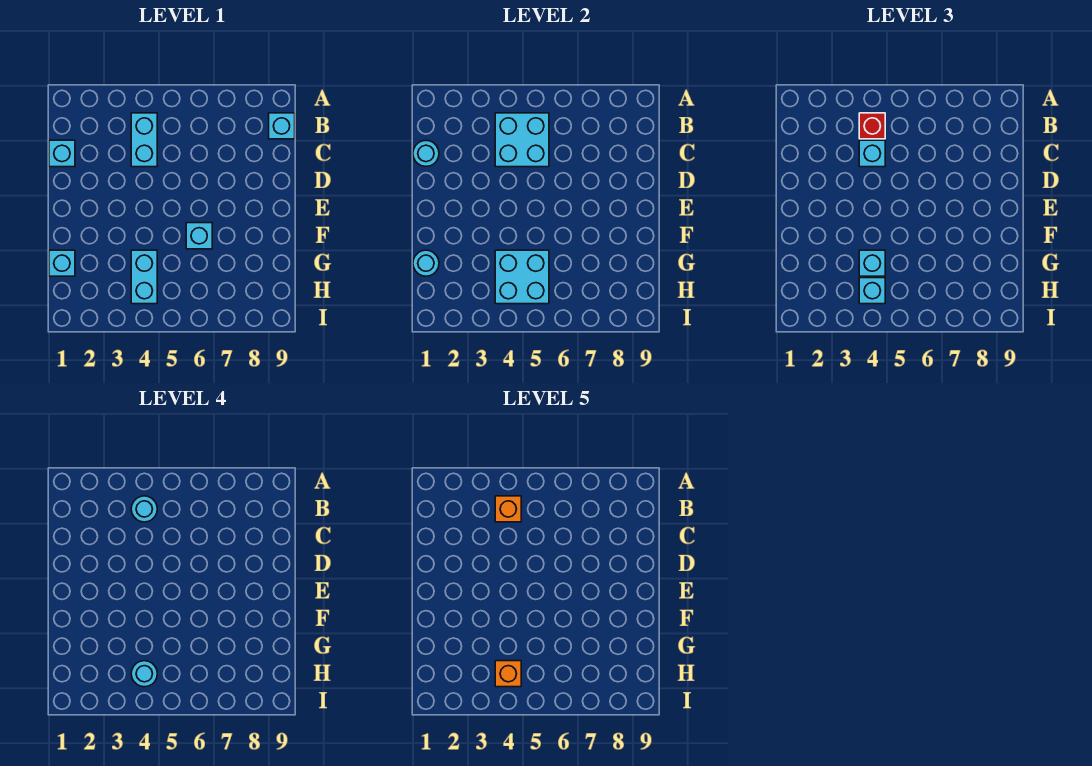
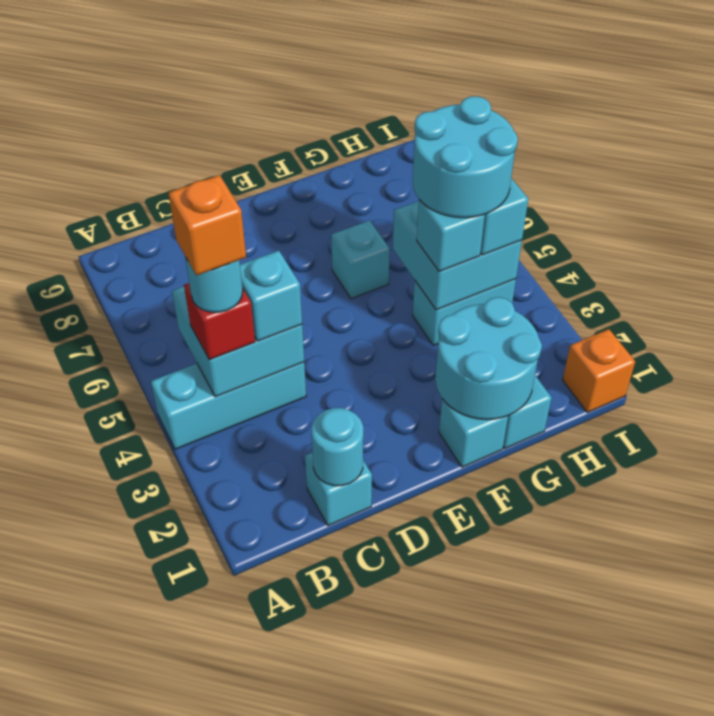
cyan 1x2 brick [131,113,157,167] -> cyan 1x3 brick [151,362,306,449]
cyan 1x1 brick [269,113,295,139] -> cyan 1x1 brick moved to [439,399,508,467]
cyan 1x1 round brick [413,250,439,276] -> cyan 2x2 round brick [435,297,542,420]
cyan 1x1 round brick [131,661,157,687] -> cyan 2x2 round brick [413,96,518,218]
orange 1x1 brick [495,661,521,687] -> orange 1x1 brick moved to [563,329,635,412]

